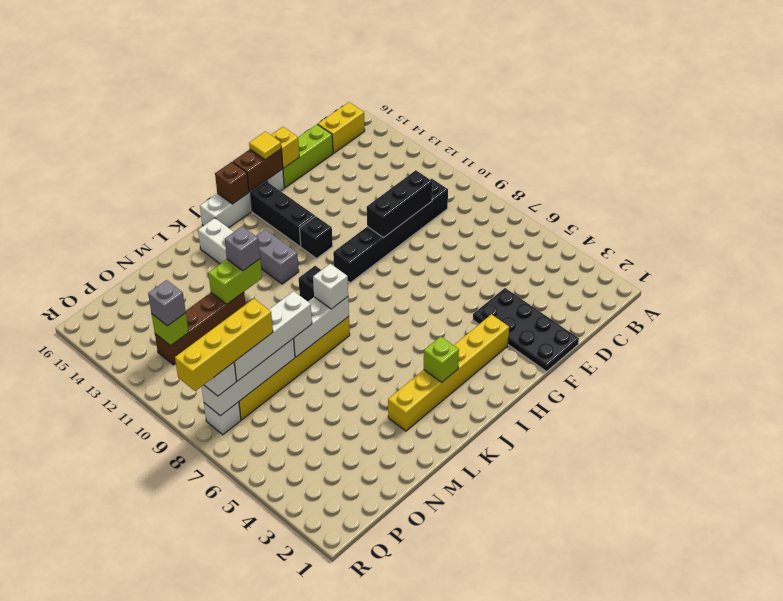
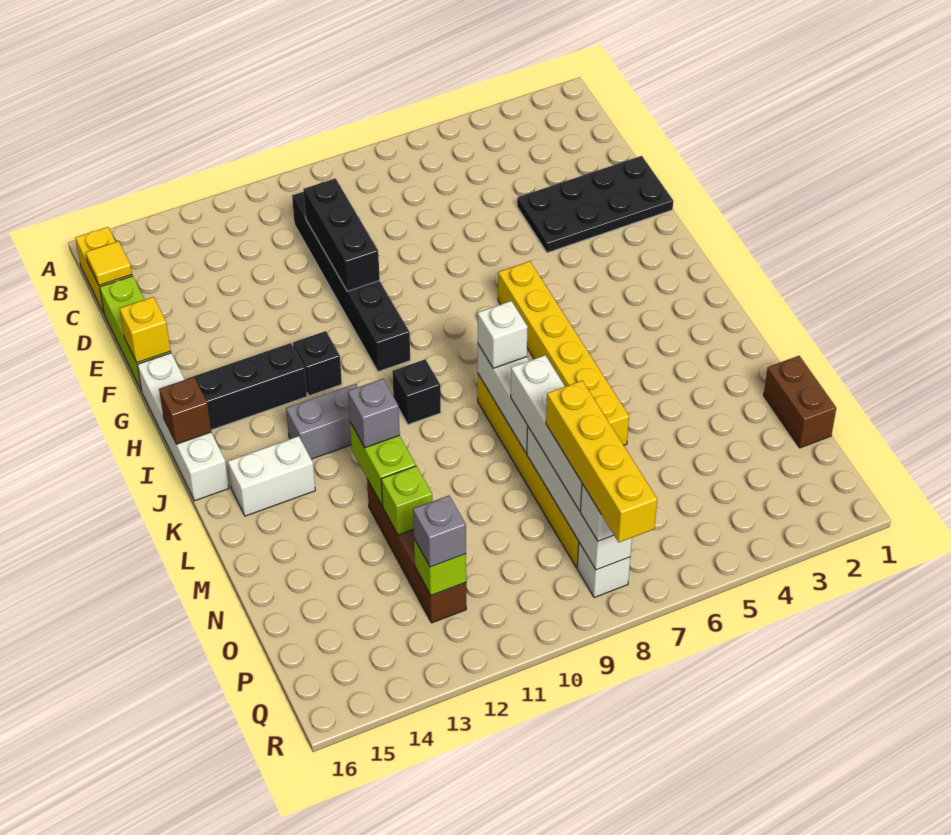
yellow 1x6 brick [388,314,509,431] -> yellow 1x6 brick moved to [498,261,629,445]
brown 1x2 brick [233,149,283,192] -> brown 1x2 brick moved to [764,356,836,448]
yellow 1x1 tile [249,132,281,160] -> yellow 1x1 tile moved to [86,241,132,285]
lime 1x1 brick [424,336,459,382] -> lime 1x1 brick moved to [381,466,432,535]

